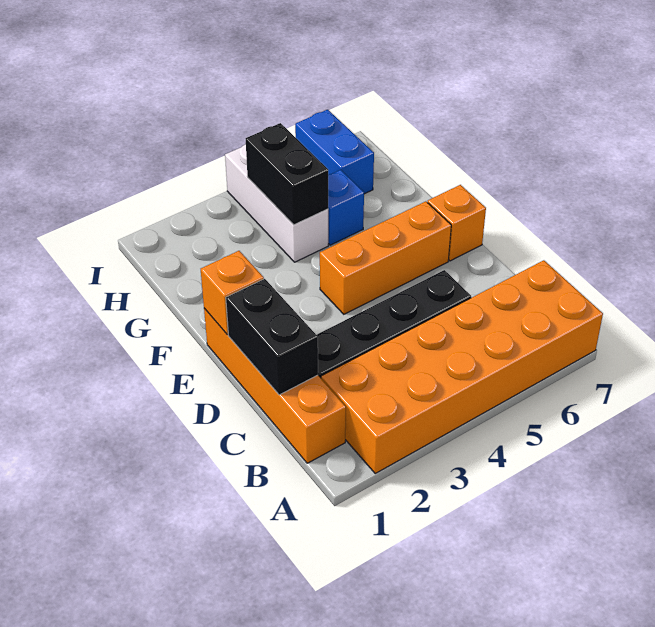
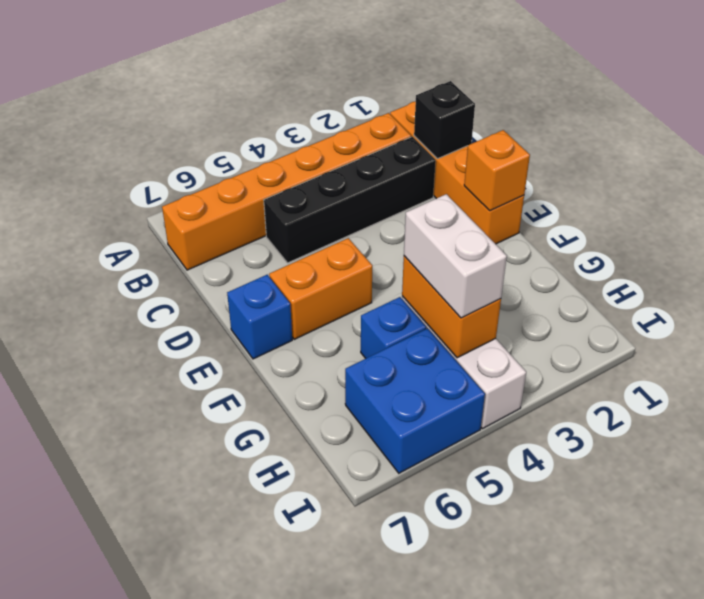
orange 2x6 brick [321,260,603,473] -> orange 1x6 brick [162,113,411,270]
black 1x2 brick [226,279,318,395] -> black 1x1 brick [414,81,475,159]
orange 1x3 brick [320,201,451,314] -> orange 1x2 brick [269,238,372,339]
orange 1x1 brick [427,185,486,261] -> blue 1x1 brick [227,275,292,359]
black 1x2 brick [246,123,328,225] -> orange 1x2 brick [402,256,501,358]
none -> white 1x2 brick [404,194,507,318]
blue 1x2 brick [295,110,374,194] -> blue 2x2 brick [345,328,485,473]

